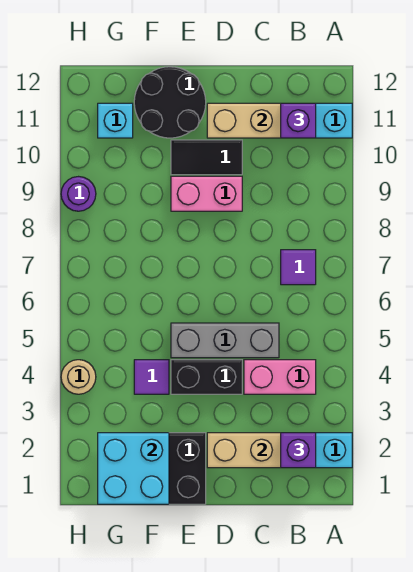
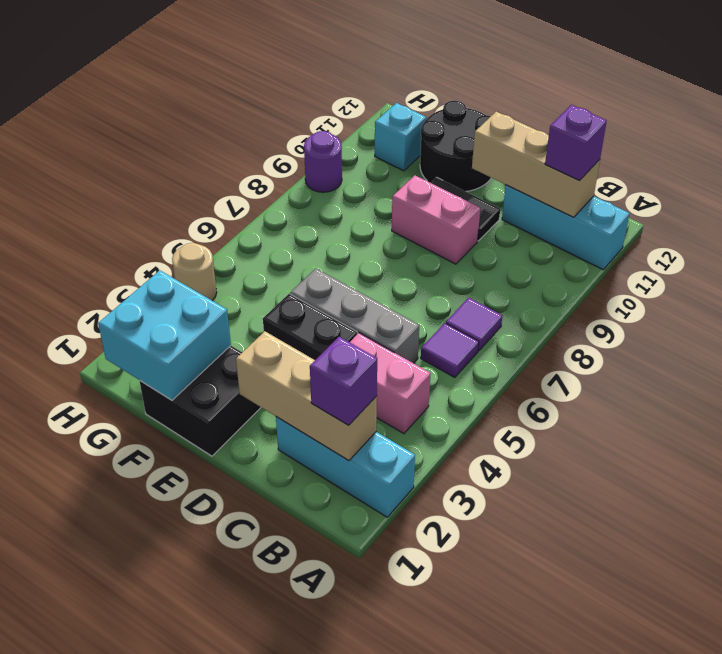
purple 1x1 tile [134,360,169,394] -> purple 1x1 tile moved to [421,323,479,378]

